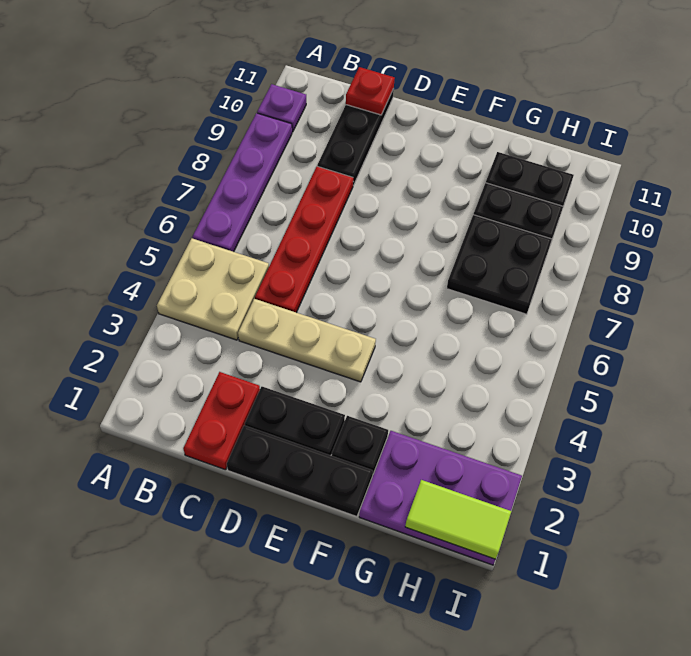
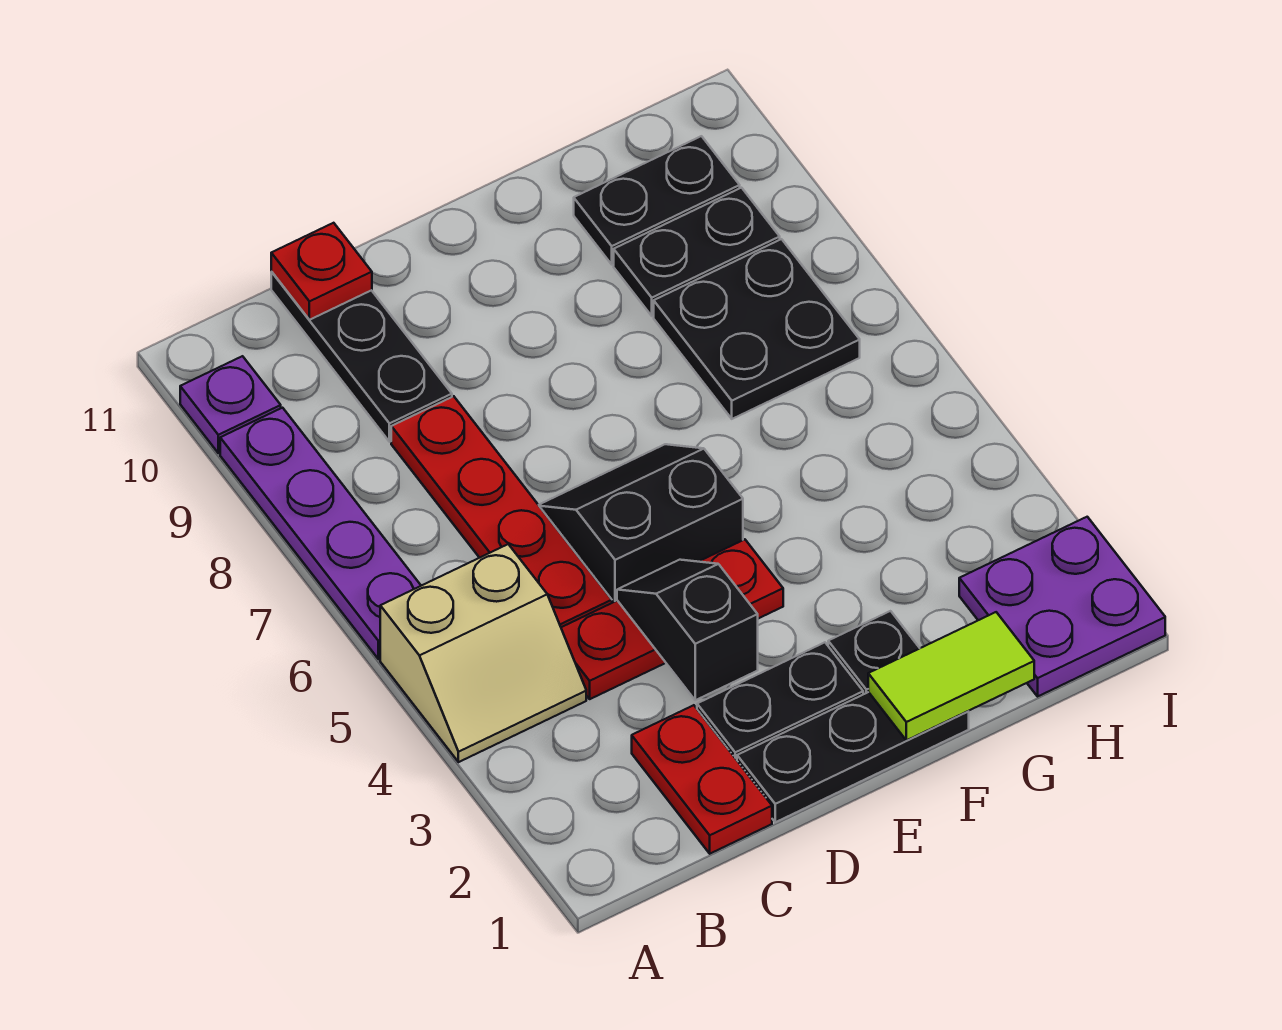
tan 2x2 plate [157,238,269,340] -> tan 2x2 slope [380,544,586,762]
tan 1x3 plate [238,299,376,382] -> red 1x3 plate [561,539,783,699]
none -> black 1x2 slope [617,560,758,700]
none -> black 2x2 slope [539,444,743,603]
purple 2x3 plate [359,431,522,565] -> purple 2x2 plate [959,517,1165,696]
lime 1x2 tile [405,480,511,559] -> lime 1x2 tile moved to [868,612,1034,740]

